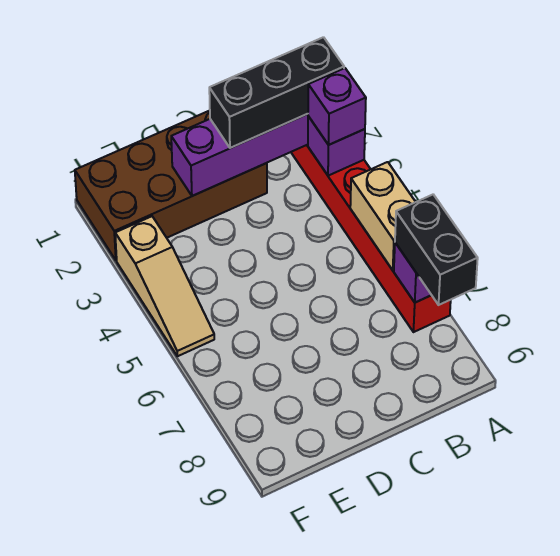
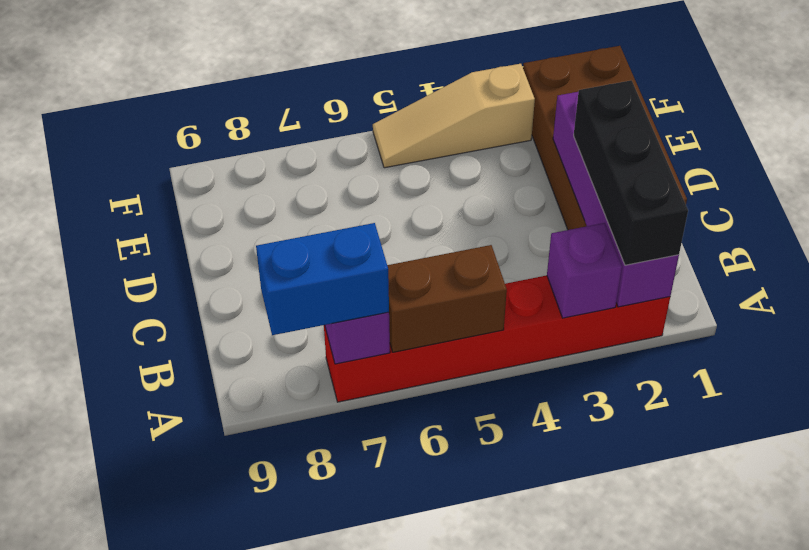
purple 1x1 brick [308,68,366,145] -> none
tan 1x2 brick [350,162,415,270] -> brown 1x2 brick [387,245,507,352]
black 1x2 brick [395,195,478,305] -> blue 1x2 brick [256,223,389,335]

